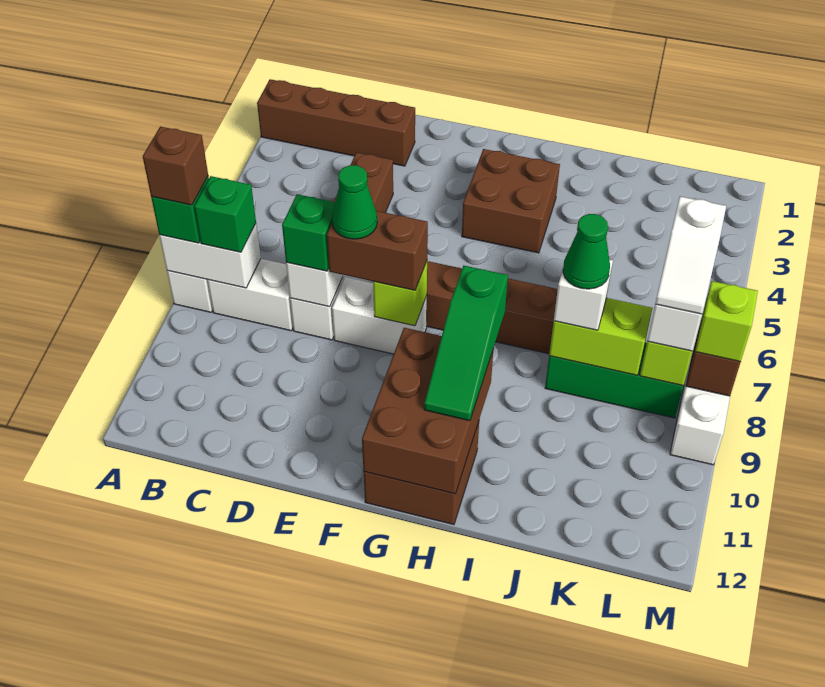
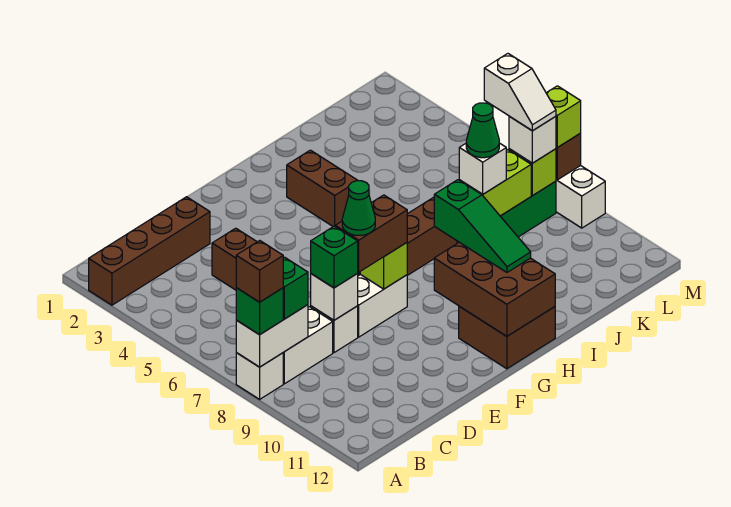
brown 2x2 brick [462,149,560,253] -> brown 1x2 brick [287,150,358,227]

